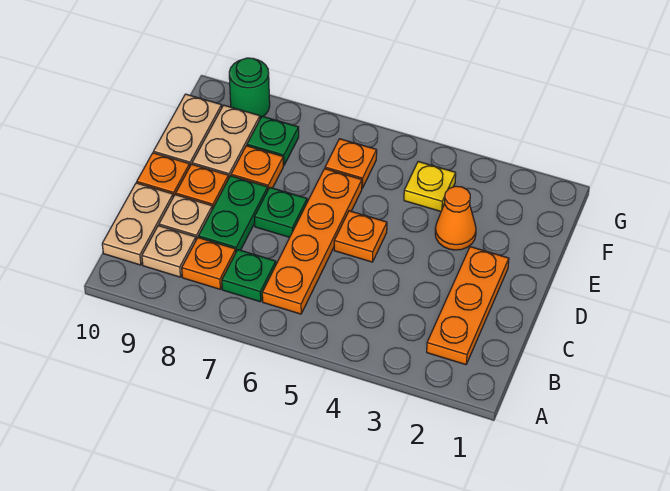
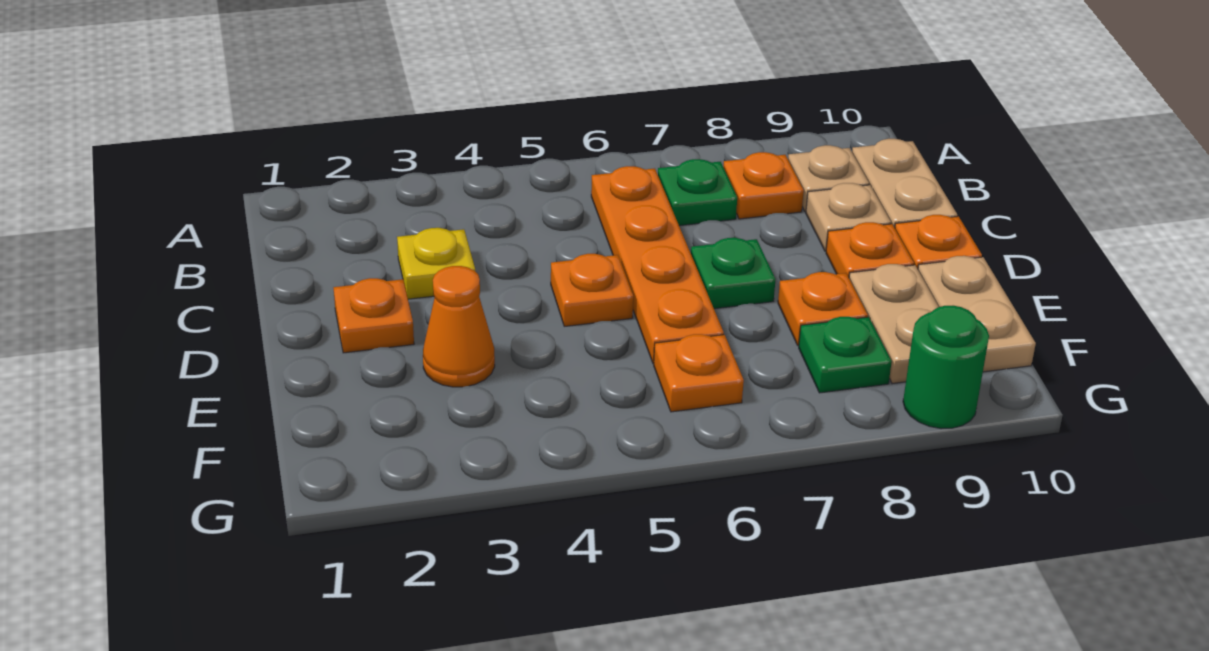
orange 1x3 plate [427,247,509,365] -> orange 1x1 plate [333,278,414,353]
green 1x2 plate [199,176,268,251] -> none
yellow 1x1 plate [404,162,456,211] -> yellow 1x1 plate moved to [397,228,475,299]

